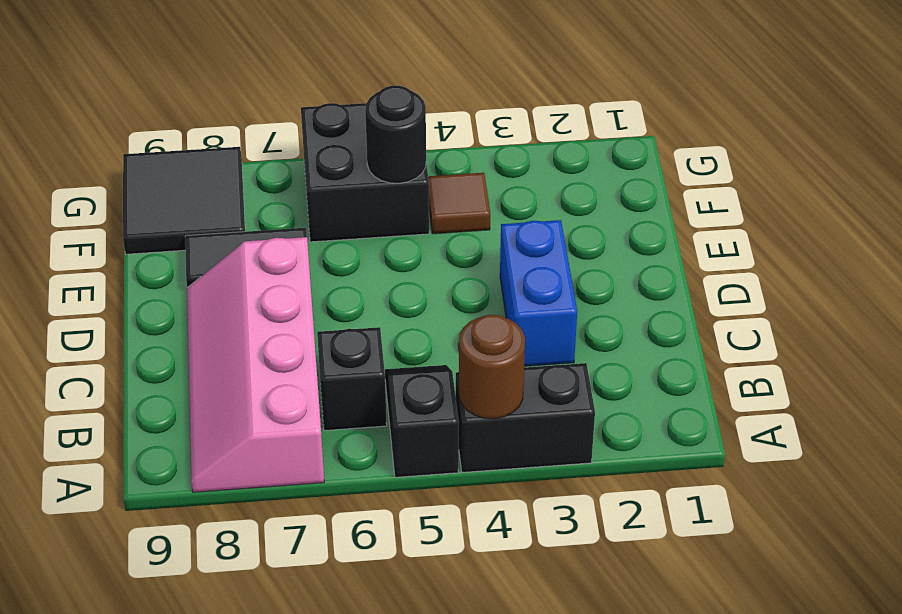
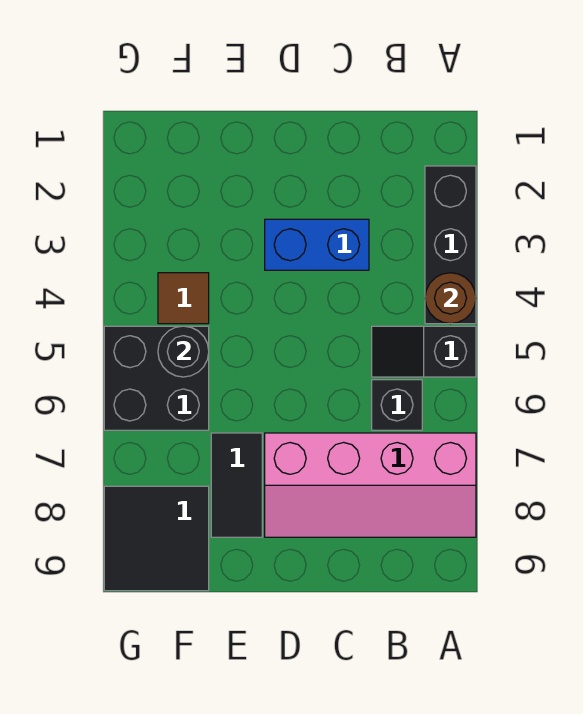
black 1x2 brick [456,363,595,472] -> black 1x3 brick [425,166,476,324]

